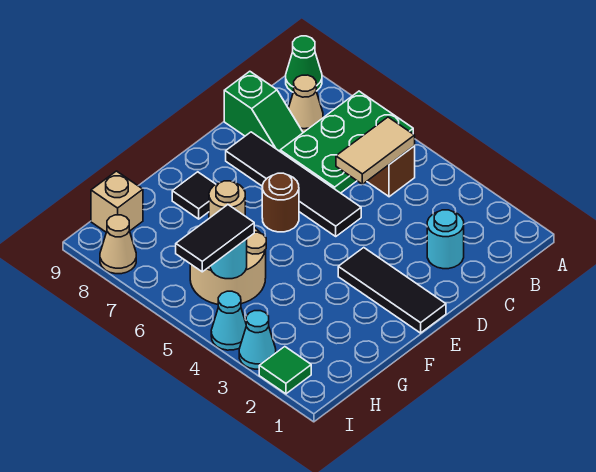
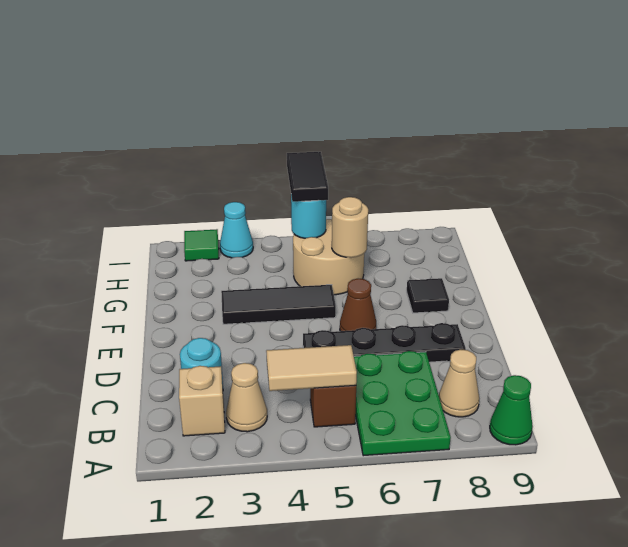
tan 1x2 tile [336,117,415,185] -> tan 1x2 tile turned to [266,345,357,391]
green 1x2 slope [224,71,303,151] -> none
black 1x4 tile [226,132,361,236] -> black 1x4 plate [303,323,466,362]
black 1x3 tile [338,248,446,333] -> black 1x3 tile moved to [221,285,336,324]
brown 1x1 round brick [262,173,299,232] -> brown 1x1 cone [340,279,376,331]
tan 1x1 brick [91,171,143,232] -> tan 1x1 brick moved to [179,366,225,436]
cyan 1x1 cone [211,291,246,350] -> none
tan 1x1 cone [100,215,136,274] -> tan 1x1 cone moved to [226,363,267,432]

